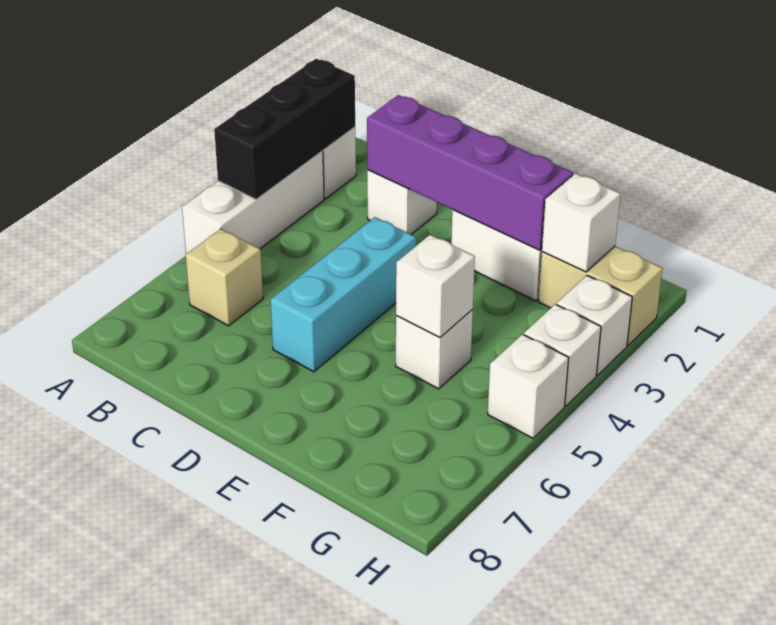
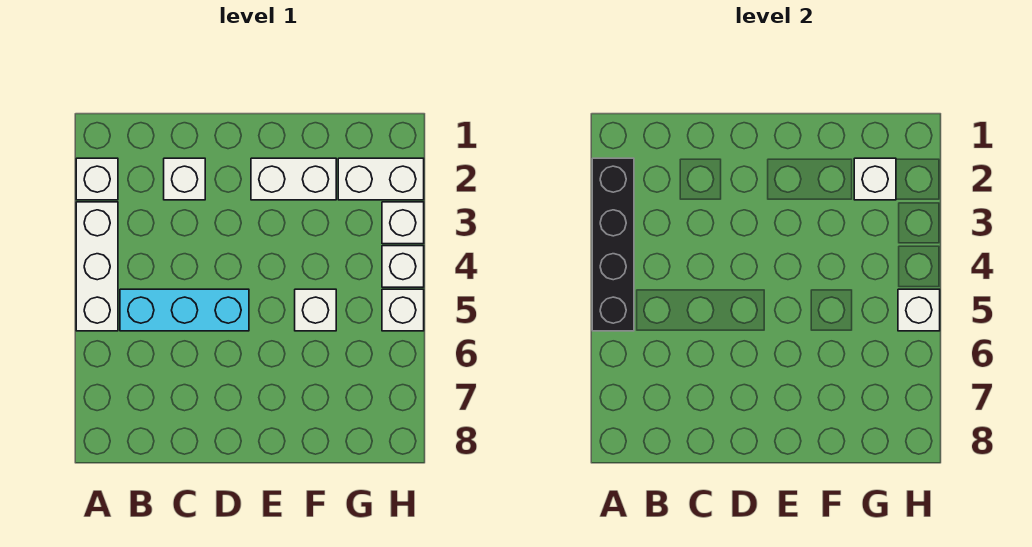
black 1x3 brick [214,59,355,199] -> black 1x4 brick [592,158,634,331]
tan 1x1 brick [186,229,263,326] -> none
purple 1x4 brick [367,95,573,250] -> none
cyan 1x3 brick [270,217,416,372] -> cyan 1x3 brick turned to [120,289,249,331]
white 1x1 brick [396,235,475,337] -> white 1x1 brick moved to [898,289,940,331]
tan 1x2 brick [538,246,663,345] -> white 1x2 brick [338,158,424,200]

